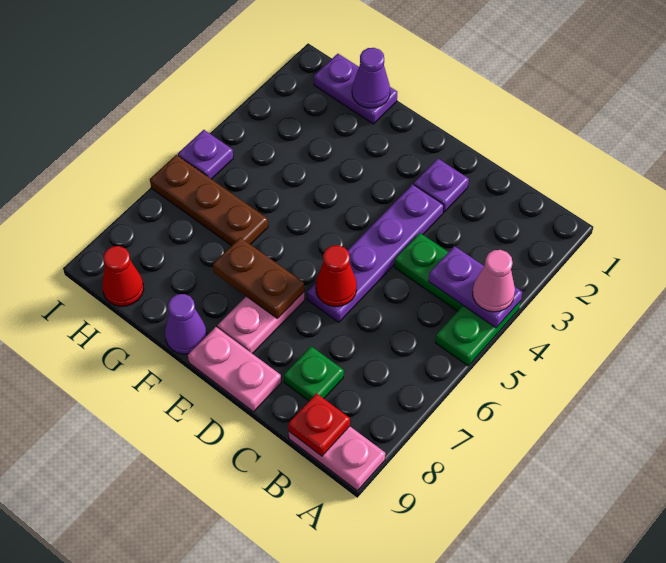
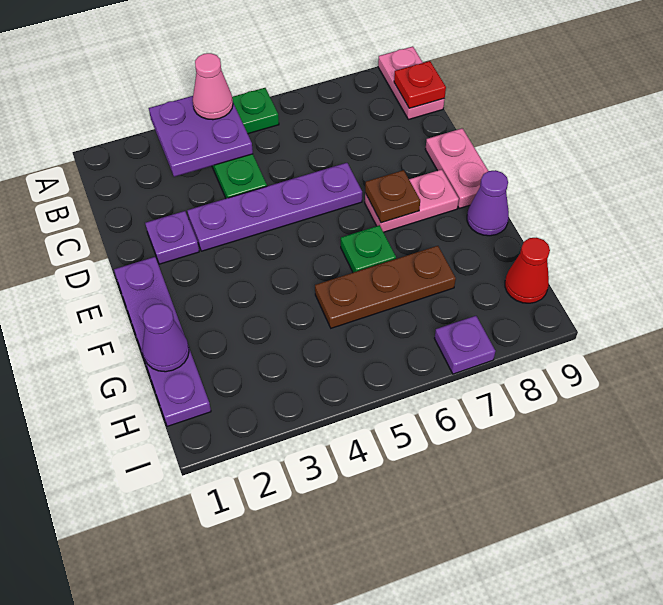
purple 1x2 plate [429,246,522,328] -> purple 2x2 plate [149,96,253,177]
green 1x1 plate [284,346,344,401] -> green 1x1 plate moved to [341,225,396,273]
red 1x1 cone [316,245,357,307] -> none
brown 1x2 plate [213,237,304,319] -> brown 1x1 plate [365,170,420,223]
purple 1x2 plate [314,54,397,124] -> purple 1x4 plate [114,257,211,426]
brown 1x3 plate [150,155,268,246] -> brown 1x3 plate turned to [315,246,456,328]
purple 1x1 plate [178,130,233,179] -> purple 1x1 plate moved to [434,316,495,374]

